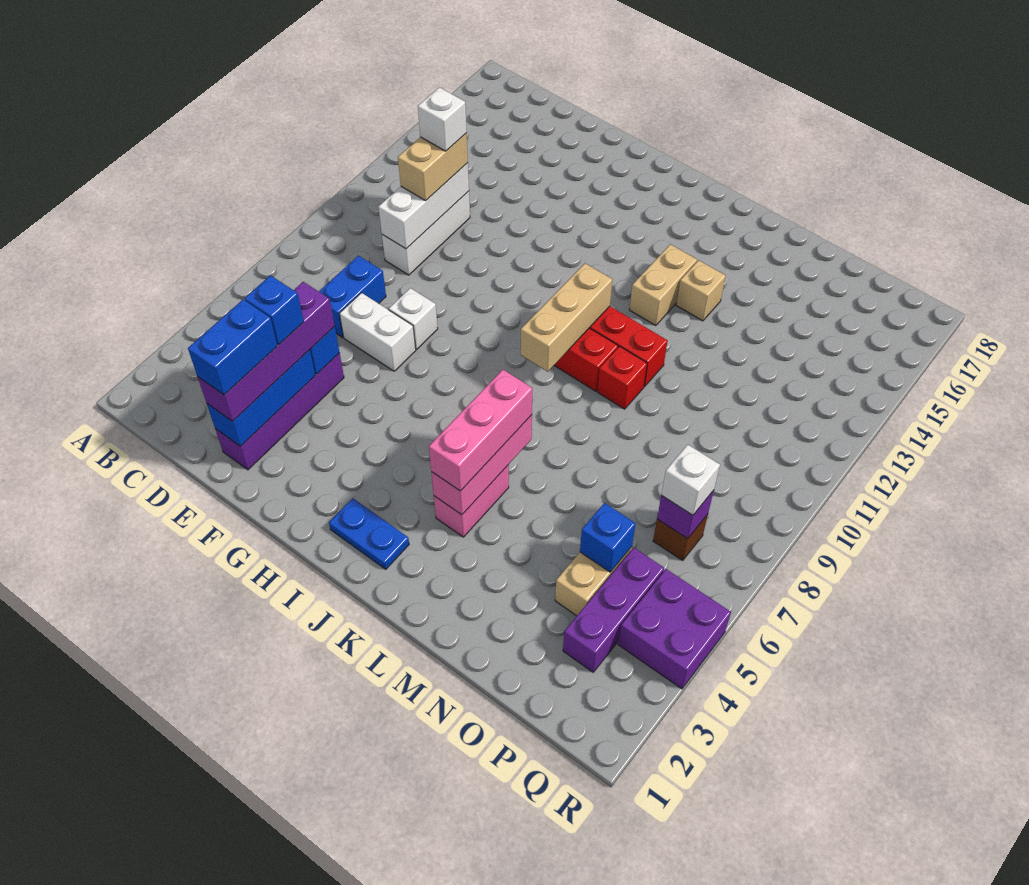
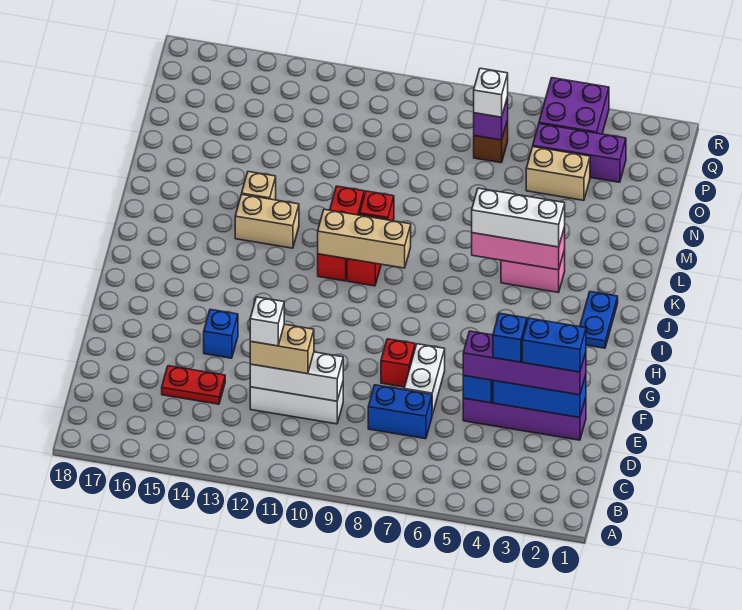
none -> red 1x2 plate [162,366,225,404]
white 1x1 brick [389,288,438,349] -> red 1x1 brick [381,339,415,387]
pink 1x3 brick [429,370,532,491] -> white 1x3 brick [472,188,565,247]
blue 1x1 brick [580,503,636,572] -> blue 1x1 brick moved to [204,309,238,358]

